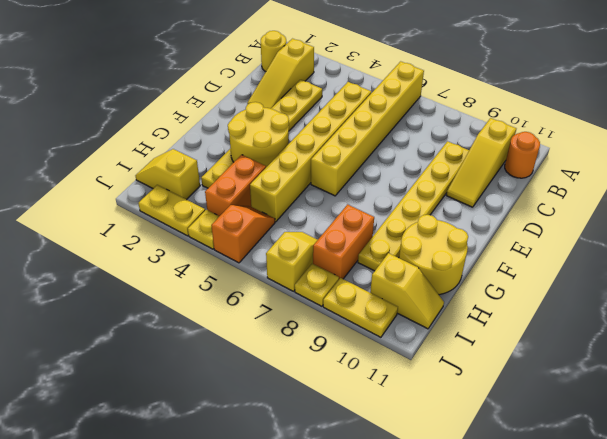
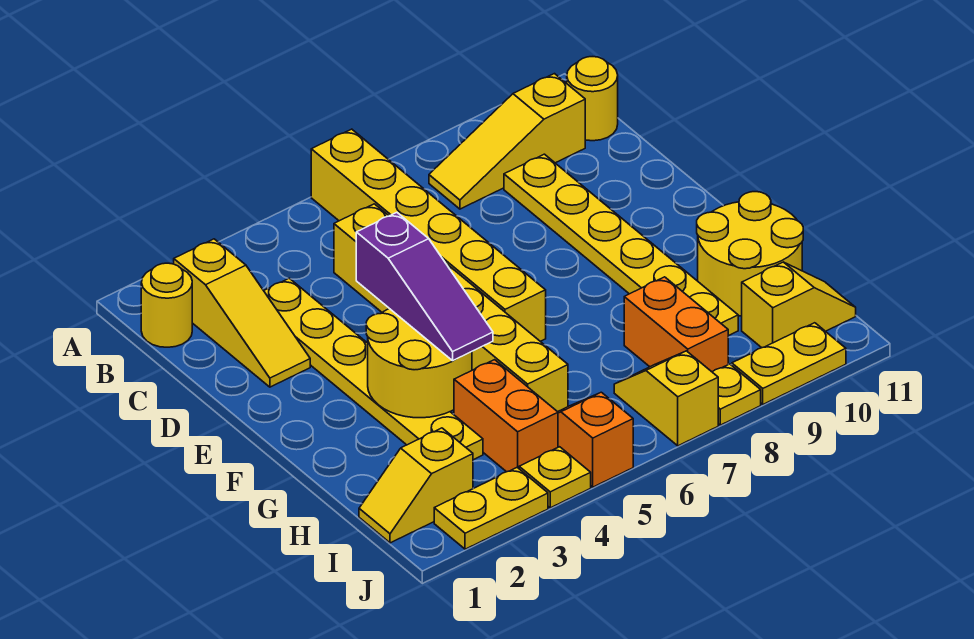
yellow 1x3 slope [446,118,516,207] -> yellow 1x3 slope turned to [429,74,585,209]
orange 1x1 round brick [505,132,540,178] -> yellow 1x1 round brick [567,57,618,141]
none -> purple 1x3 slope [356,213,493,361]

